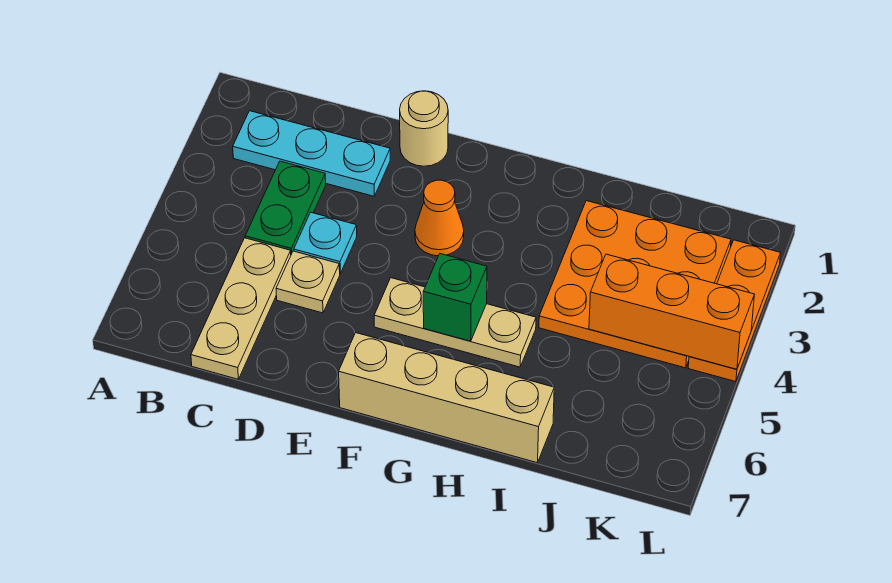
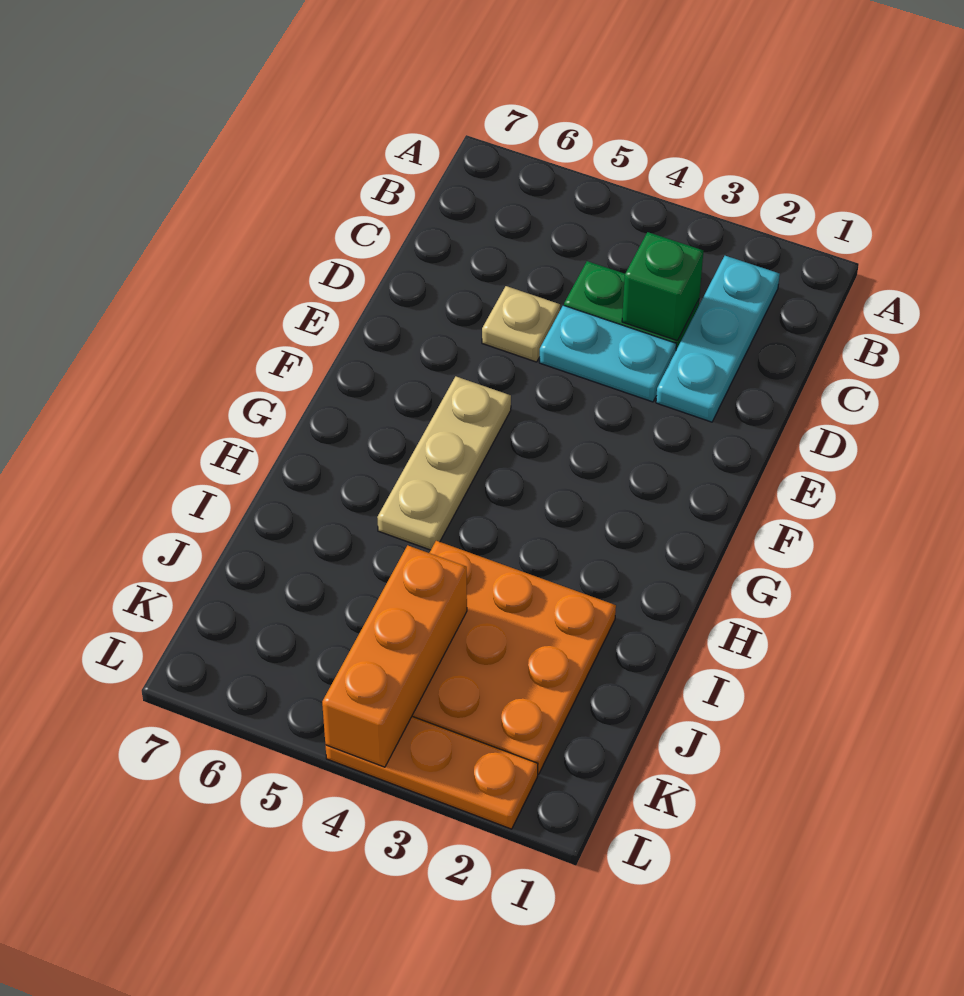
tan 1x3 plate [191,238,291,379] -> none
cyan 1x1 plate [294,212,357,273] -> cyan 1x2 plate [540,305,676,402]
tan 1x1 round brick [400,91,448,166] -> none
orange 1x1 cone [415,180,464,256] -> none
tan 1x4 brick [339,333,554,463] -> none
green 1x1 brick [423,254,487,341] -> green 1x1 brick moved to [622,232,703,341]

